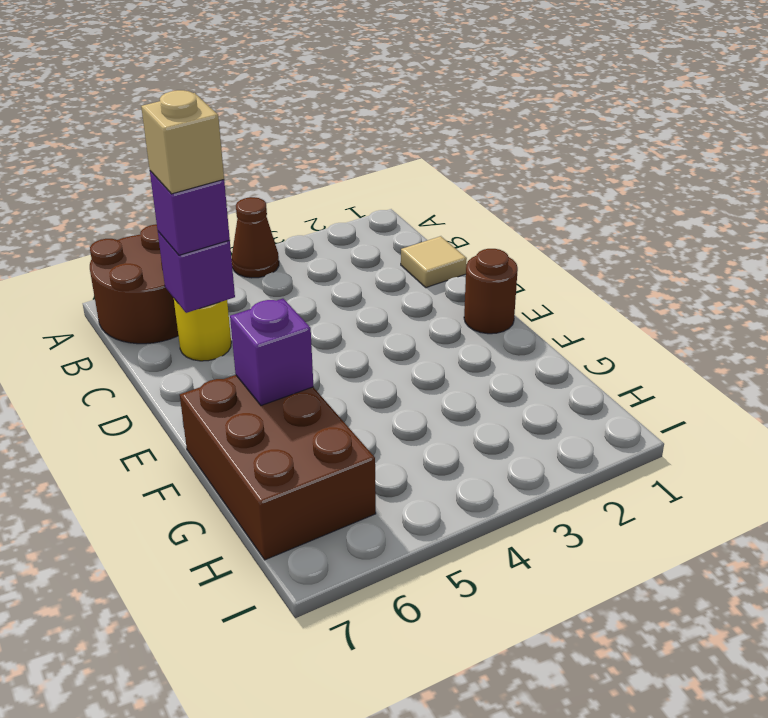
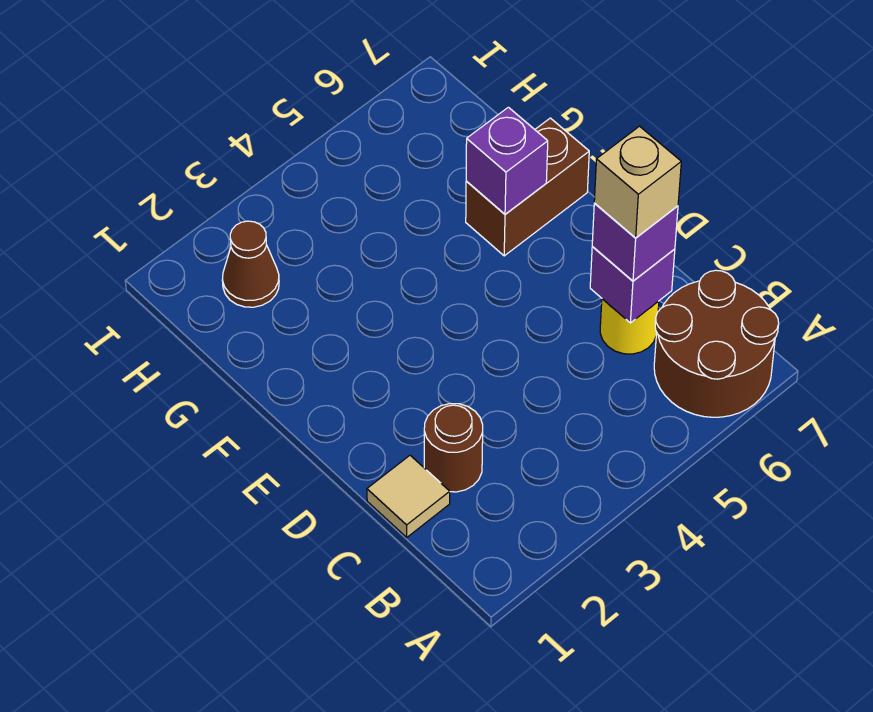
brown 1x1 cone [231,197,279,278] -> brown 1x1 cone moved to [222,221,279,307]
brown 1x1 round brick [464,249,518,334] -> brown 1x1 round brick moved to [424,404,483,492]
brown 2x3 brick [180,375,376,560] -> brown 1x2 brick [466,118,589,256]

